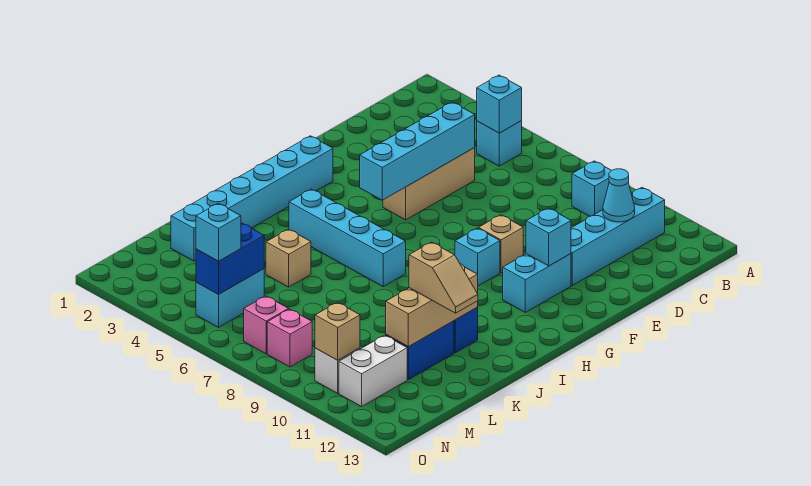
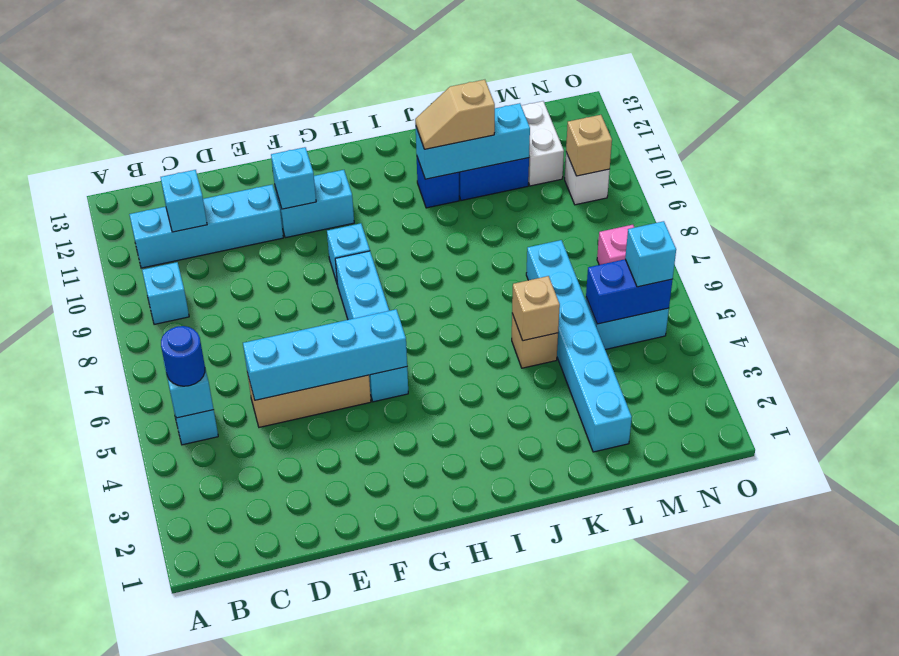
none -> blue 1x1 round brick [161,326,205,386]
cyan 1x1 cone [603,169,635,222] -> cyan 1x1 brick [161,170,207,232]
tan 1x1 brick [478,215,523,273] -> tan 1x1 brick moved to [512,276,560,341]
cyan 1x6 brick [171,136,333,261] -> cyan 1x6 brick turned to [526,240,632,452]
cyan 1x4 brick [289,189,406,286] -> cyan 1x4 brick moved to [335,251,408,402]
tan 1x3 brick [386,264,478,347] -> cyan 1x3 brick [416,103,530,179]
tan 1x2 slope [409,242,478,313] -> tan 1x2 slope turned to [415,80,495,149]
white 1x2 brick [339,335,407,406] -> white 1x2 brick turned to [521,101,564,186]
pink 1x1 brick [267,309,312,367] -> none

